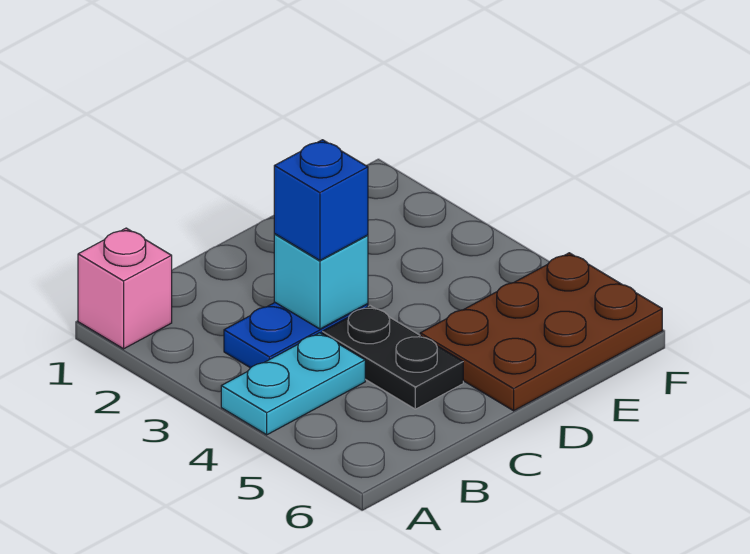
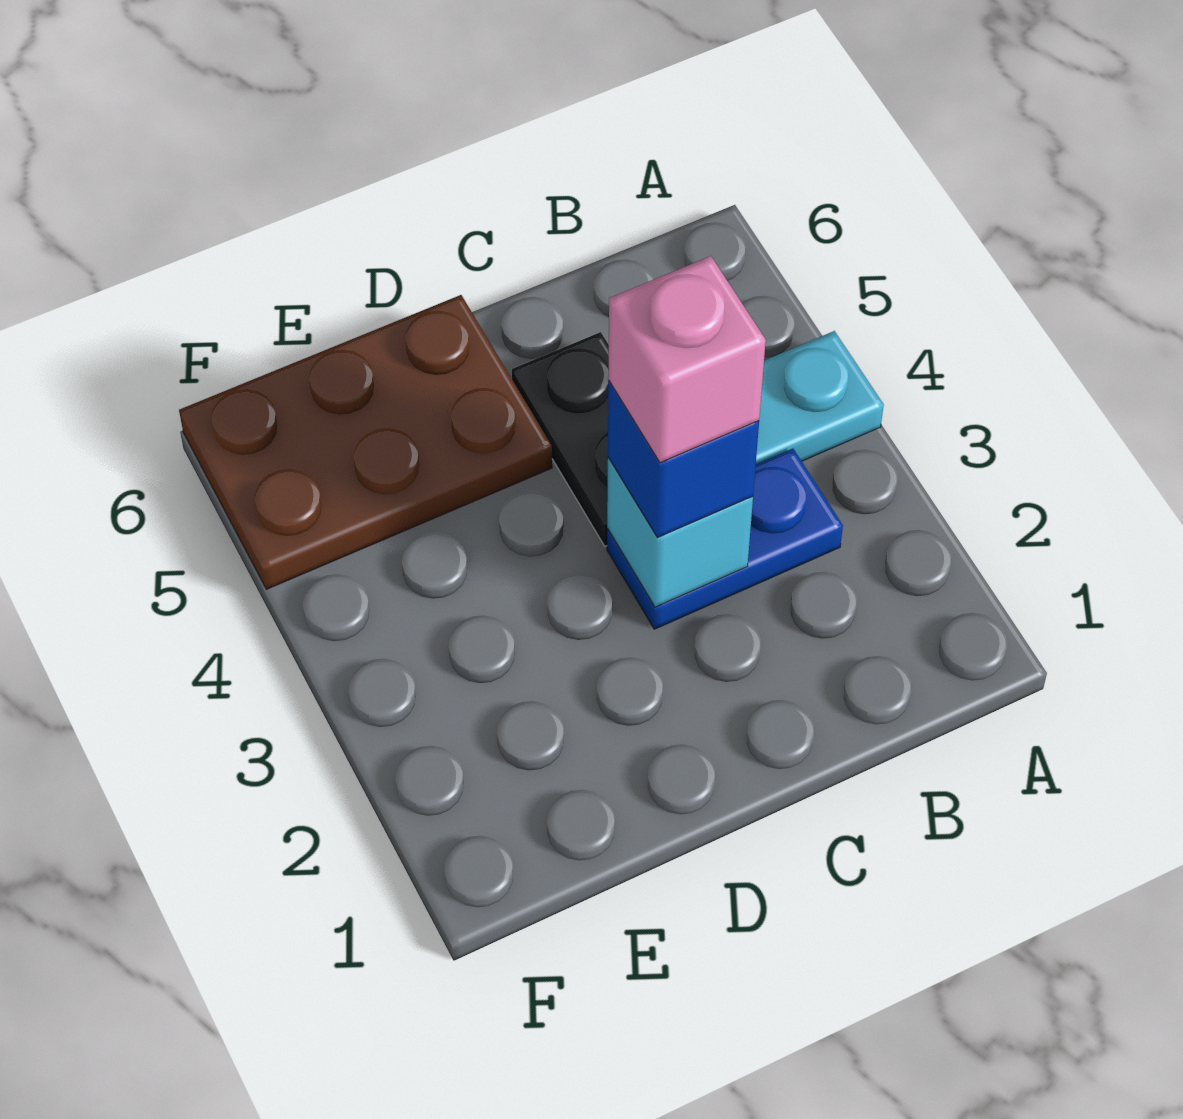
pink 1x1 brick [78,228,172,349] -> pink 1x1 brick moved to [608,256,766,463]

